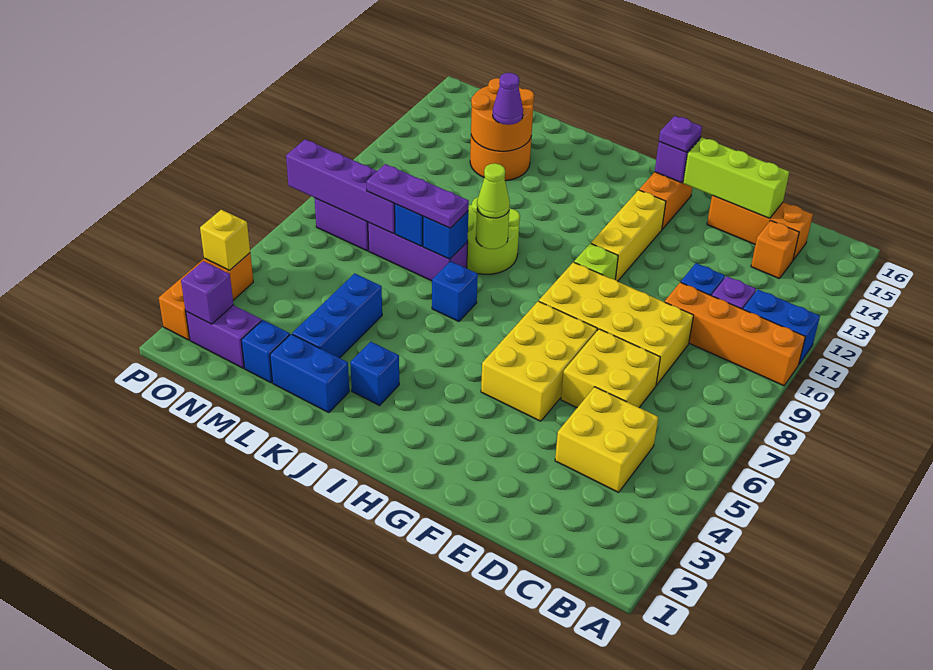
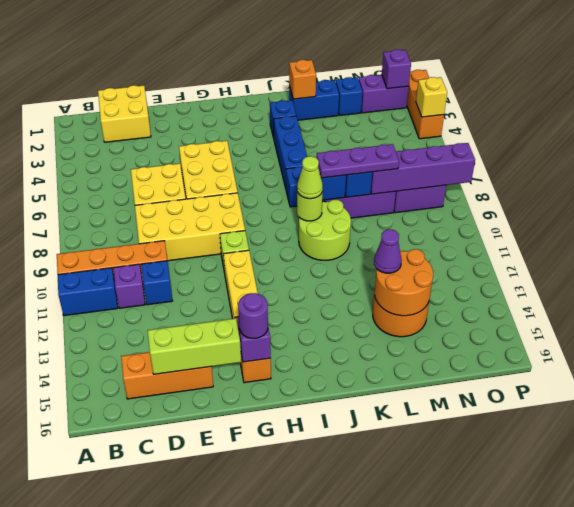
yellow 2x2 brick [555,387,658,492] -> yellow 2x2 brick moved to [98,85,151,142]
orange 1x1 brick [751,220,799,279] -> orange 1x1 brick moved to [289,60,316,99]
purple 1x1 plate [659,116,702,152] -> purple 1x1 round brick [238,293,268,338]
blue 1x3 brick [292,273,382,358] -> blue 1x3 brick moved to [274,116,307,188]

